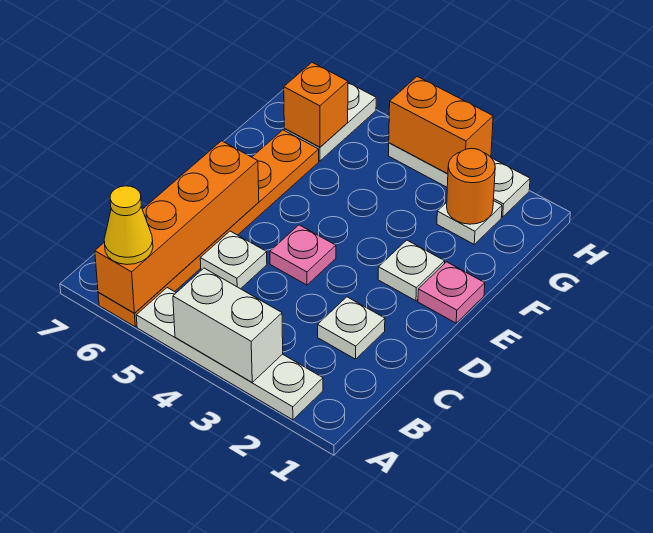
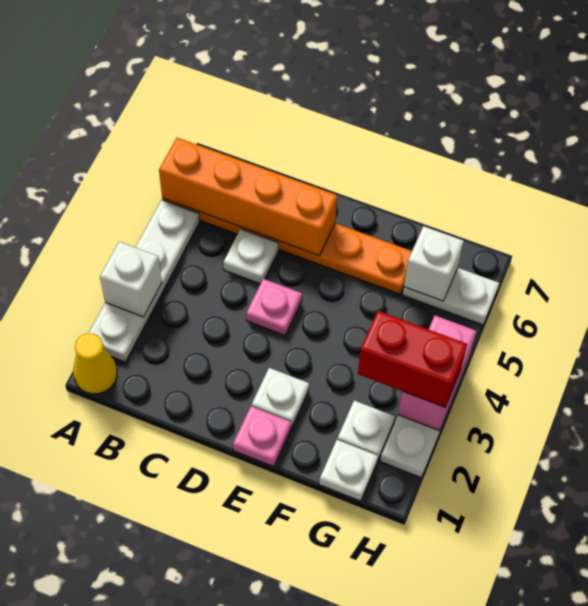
white 1x2 brick [173,268,283,382] -> white 1x1 brick [100,242,162,317]
yellow 1x1 cone [104,186,153,265] -> yellow 1x1 cone moved to [73,333,117,394]
white 1x1 plate [318,297,385,359] -> white 1x1 plate moved to [319,440,378,501]
orange 1x1 round brick [447,149,495,224] -> none
none -> red 1x2 brick [358,311,467,407]
orange 1x1 brick [284,63,348,147] -> white 1x1 brick [404,226,464,301]
orange 1x2 brick [389,77,493,174] -> pink 1x2 brick [398,316,476,431]

